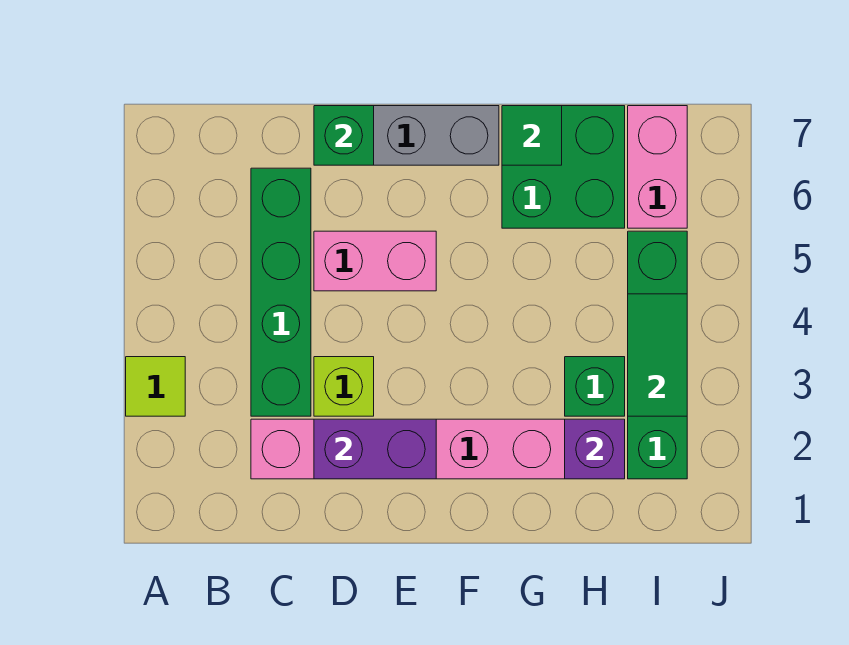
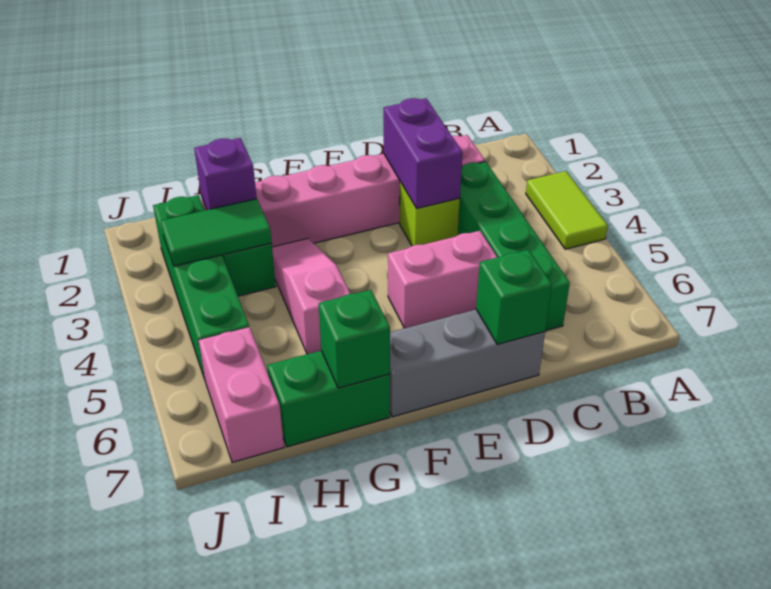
lime 1x1 tile [126,357,185,416] -> lime 1x2 tile [526,171,608,249]
purple 1x2 brick [314,419,436,479] -> purple 1x2 brick turned to [384,98,463,208]
none -> pink 1x3 slope [272,238,350,354]
green 2x2 brick [502,106,625,228] -> green 1x2 brick [267,351,390,447]
green 1x1 tile [502,106,562,165] -> green 1x1 brick [319,290,390,388]
green 1x2 tile [628,294,687,416] -> green 1x2 tile turned to [161,199,272,266]

